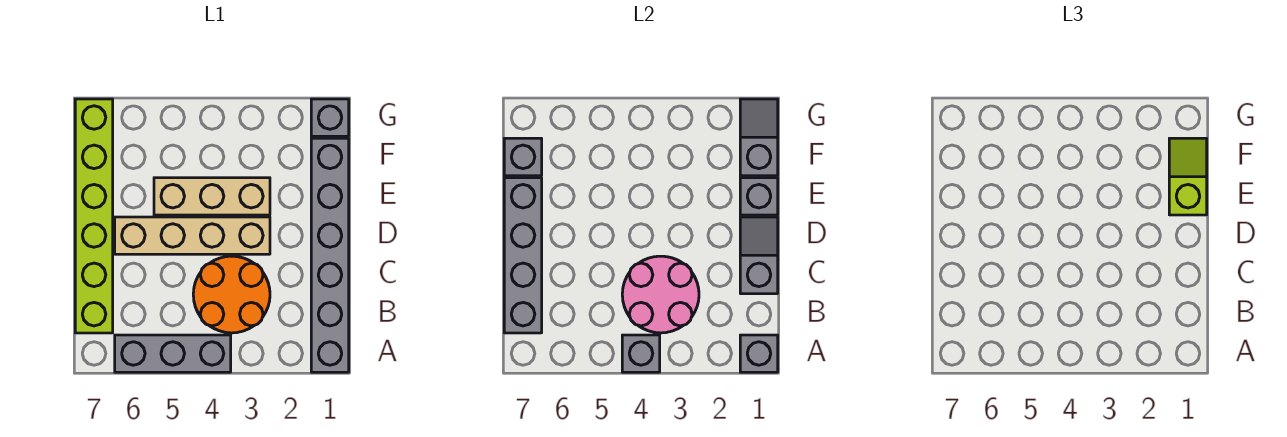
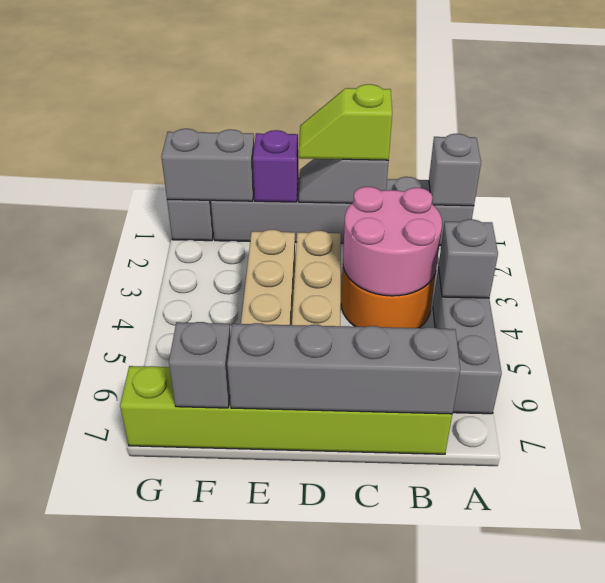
grey 1x1 brick [740,178,778,215] -> purple 1x1 brick [253,130,298,202]
lime 1x2 slope [1169,138,1207,215] -> lime 1x2 slope moved to [299,84,392,160]
grey 1x2 slope [740,99,778,176] -> grey 1x2 brick [161,129,254,201]

